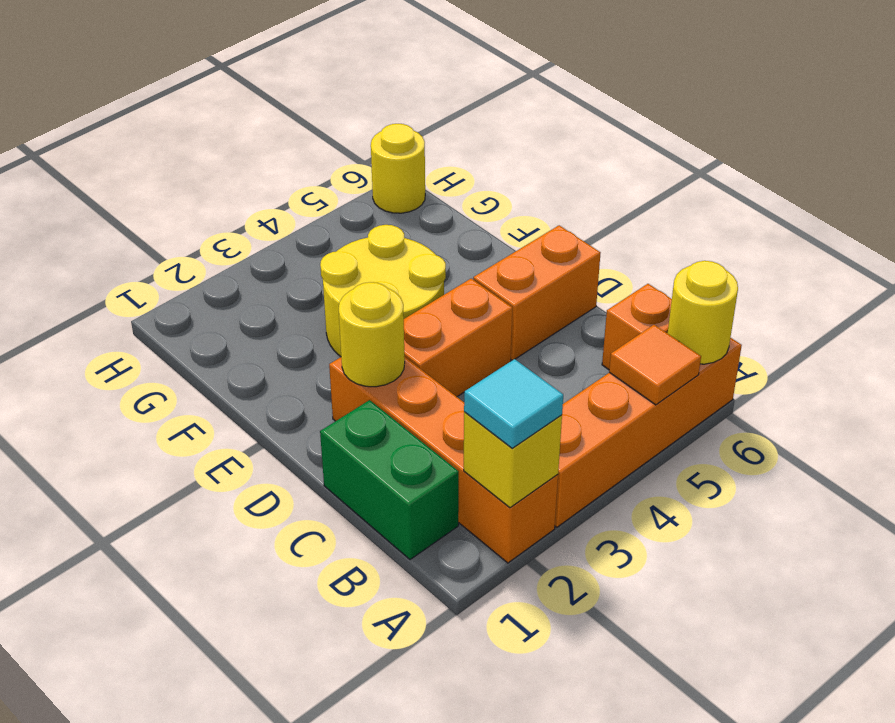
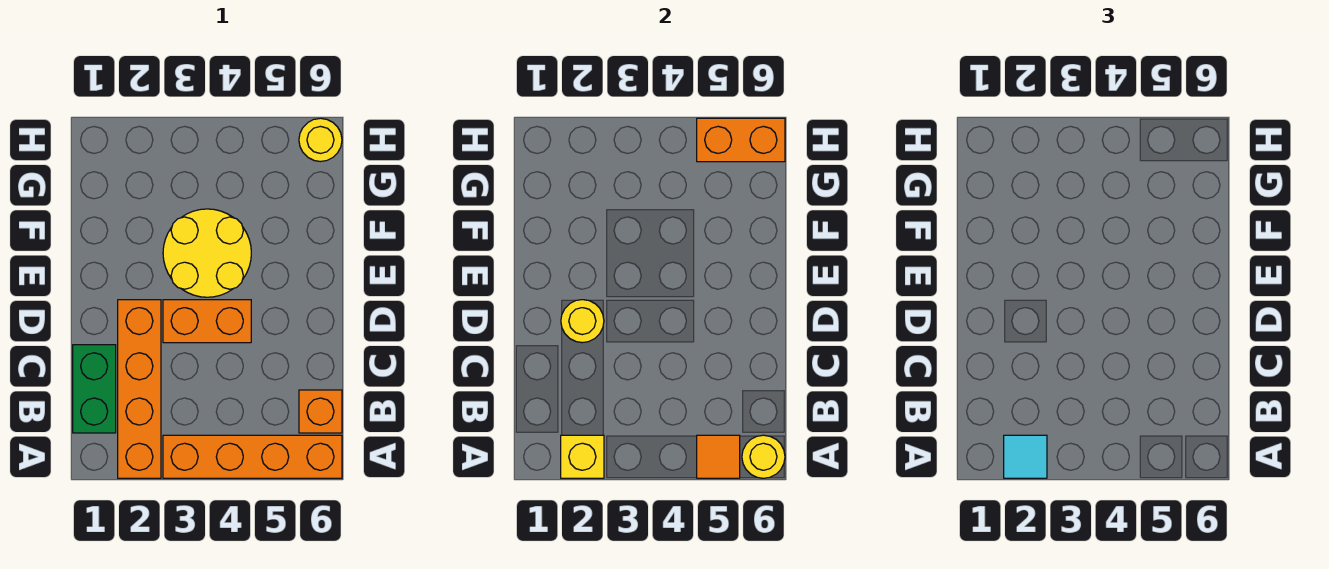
orange 1x2 brick [473,225,600,360] -> orange 1x2 brick moved to [697,118,785,162]

